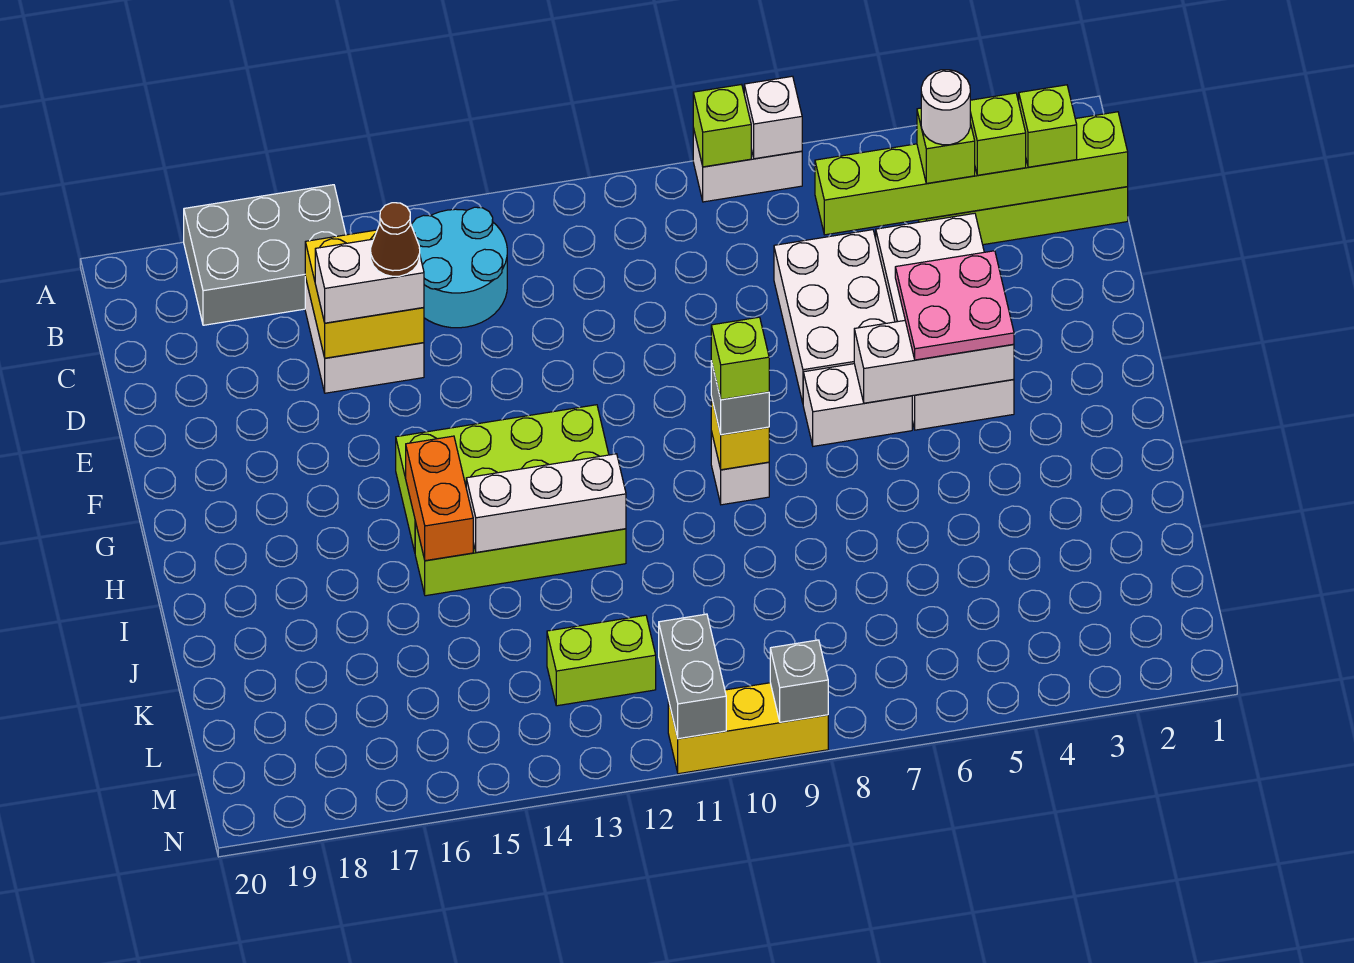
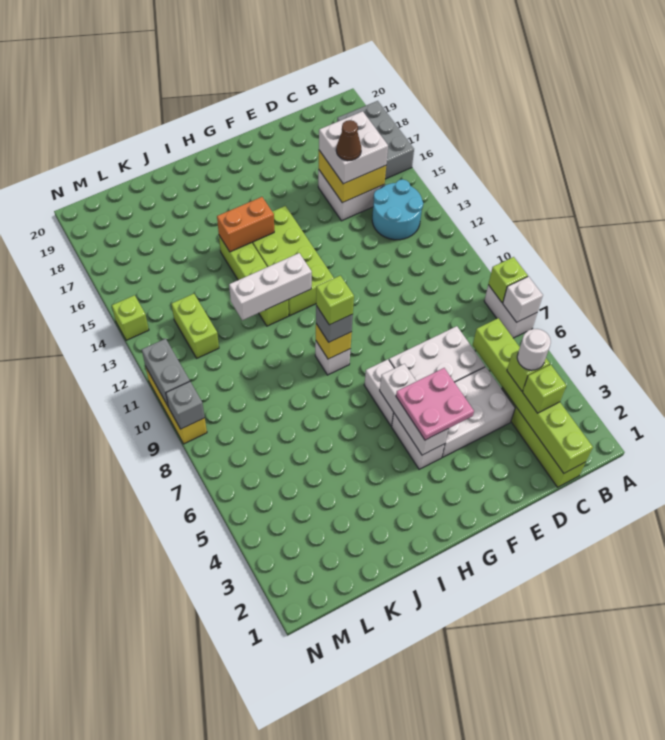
lime 1x1 brick [1019,85,1077,167] -> lime 1x1 brick moved to [112,295,149,340]
white 1x2 brick [315,233,424,323] -> white 2x2 brick [319,111,388,184]
white 1x3 brick [466,454,626,553] -> white 1x3 brick turned to [229,253,312,320]
grey 1x2 brick [659,614,726,739] -> grey 1x2 brick turned to [142,339,190,407]

